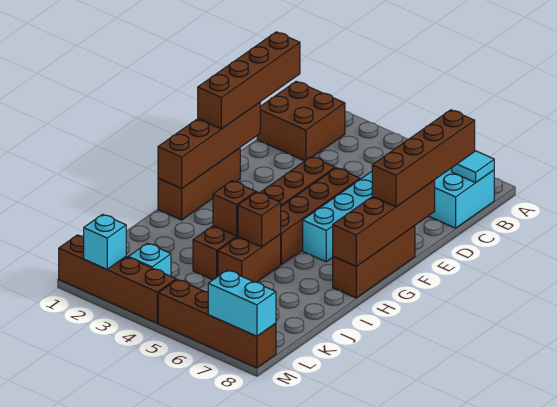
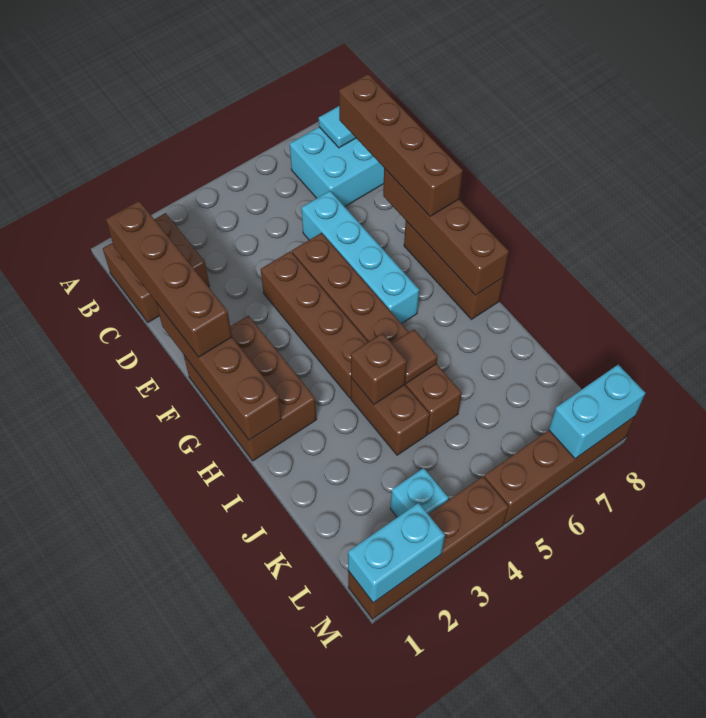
brown 1x3 brick [158,148,240,220] -> brown 2x3 brick [184,316,317,461]
brown 1x1 brick [238,192,281,247] -> brown 1x1 tile [392,330,438,383]
cyan 1x1 brick [84,214,126,269] -> cyan 1x2 brick [348,503,445,603]

